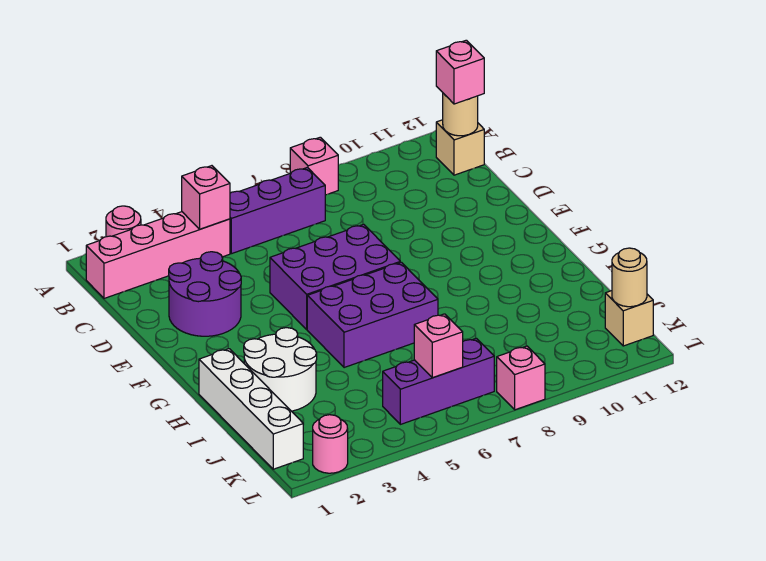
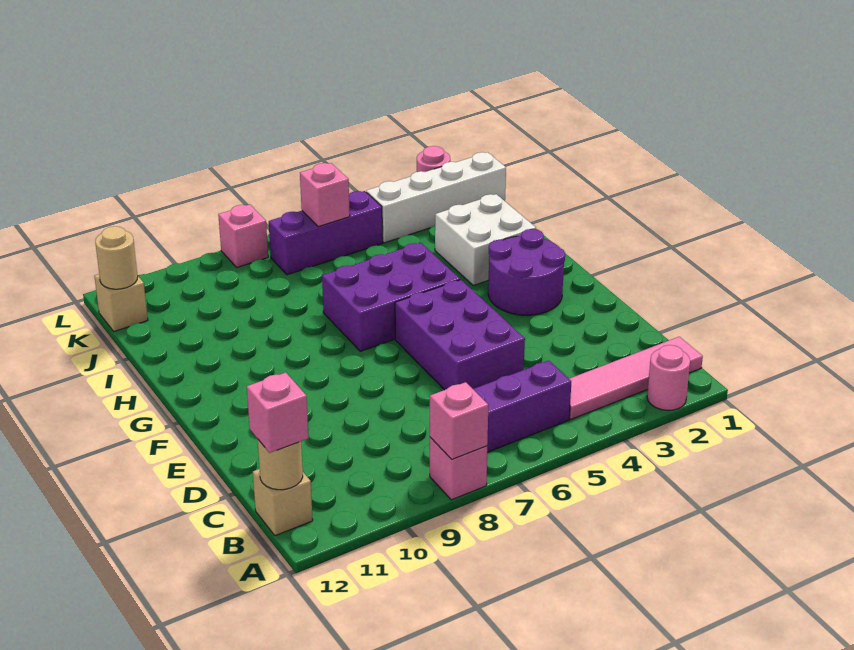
pink 1x4 brick [86,212,230,298] -> pink 1x4 tile [569,337,703,419]
pink 1x1 brick [182,166,230,229] -> pink 1x1 brick moved to [430,382,488,459]
purple 2x2 round brick [169,252,241,336] -> purple 2x2 round brick moved to [488,229,565,315]
purple 2x3 brick [270,224,400,329] -> purple 2x3 brick turned to [395,280,525,390]
white 1x4 brick [199,349,303,469] -> white 1x4 brick turned to [366,152,506,243]
white 2x2 round brick [244,328,317,411] -> white 2x2 brick [435,194,536,285]

